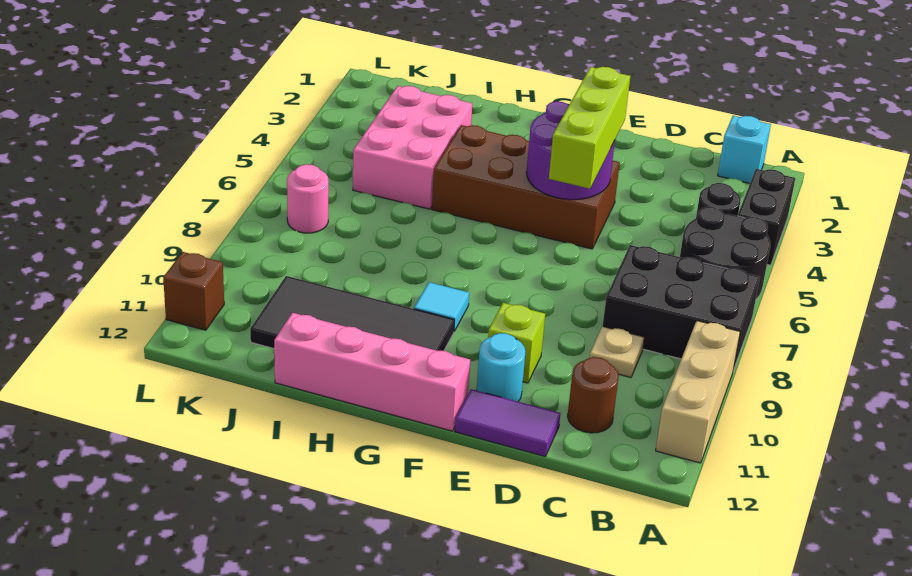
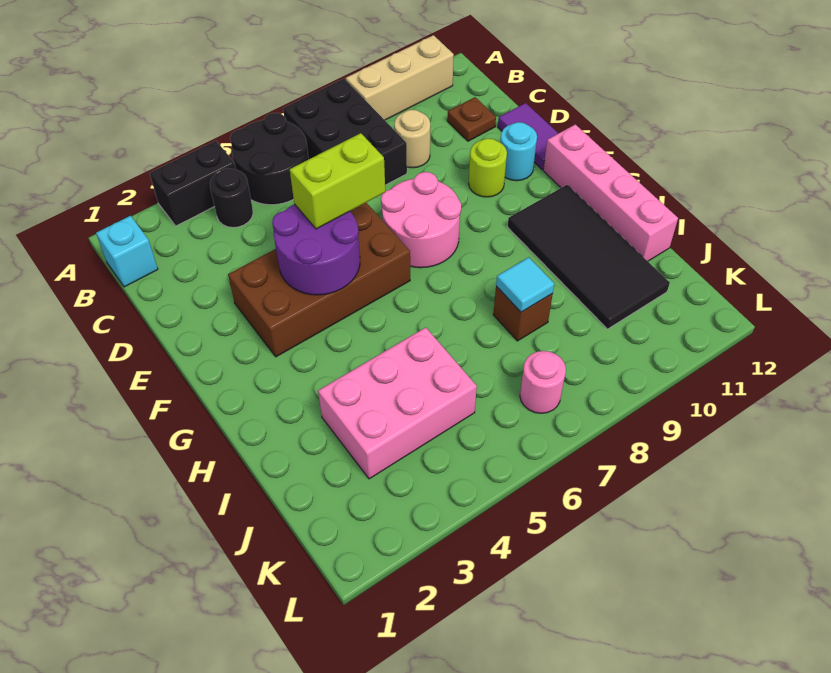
tan 1x1 plate [590,326,644,377] -> tan 1x1 round brick [394,110,430,168]
brown 1x1 round brick [568,357,619,433] -> brown 1x1 plate [447,97,496,141]
brown 2x4 brick [432,125,620,249] -> brown 2x4 brick turned to [228,203,410,357]
lime 1x3 brick [549,67,630,189] -> lime 1x2 brick [290,133,385,229]
none -> pink 2x2 round brick [381,172,461,268]
lime 1x1 brick [488,303,545,383] -> lime 1x1 round brick [469,138,507,197]
cyan 1x1 tile [414,282,469,331] -> cyan 1x1 tile moved to [496,257,554,312]
brown 1x1 brick [163,252,224,330] -> brown 1x1 brick moved to [493,286,553,341]

